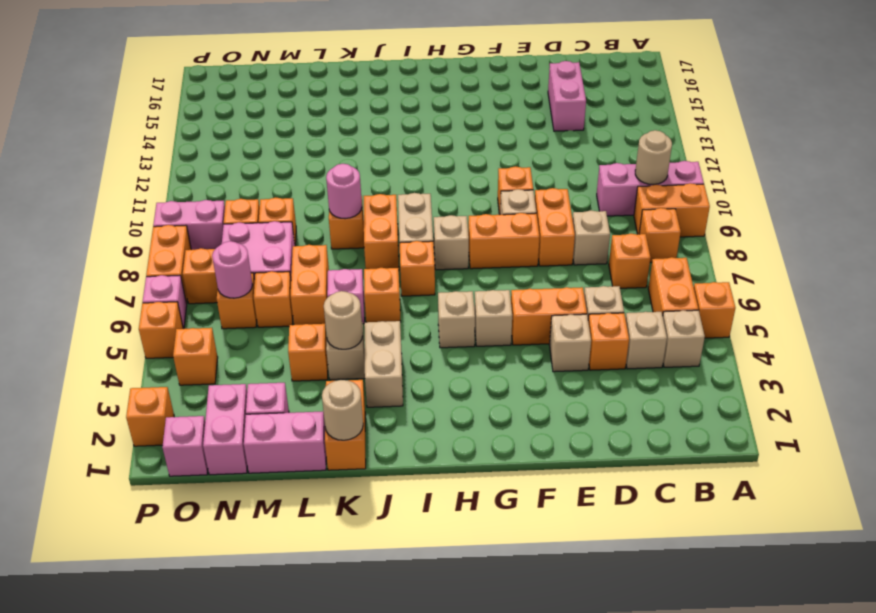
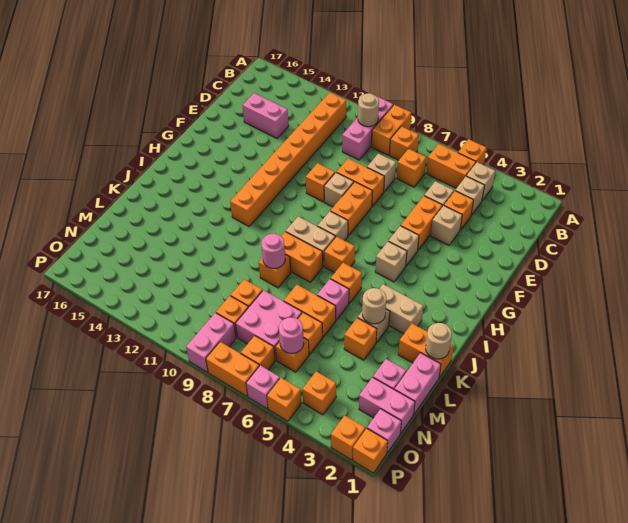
none -> orange 1x8 brick [230,92,346,226]
none -> orange 1x1 brick [353,428,388,473]

